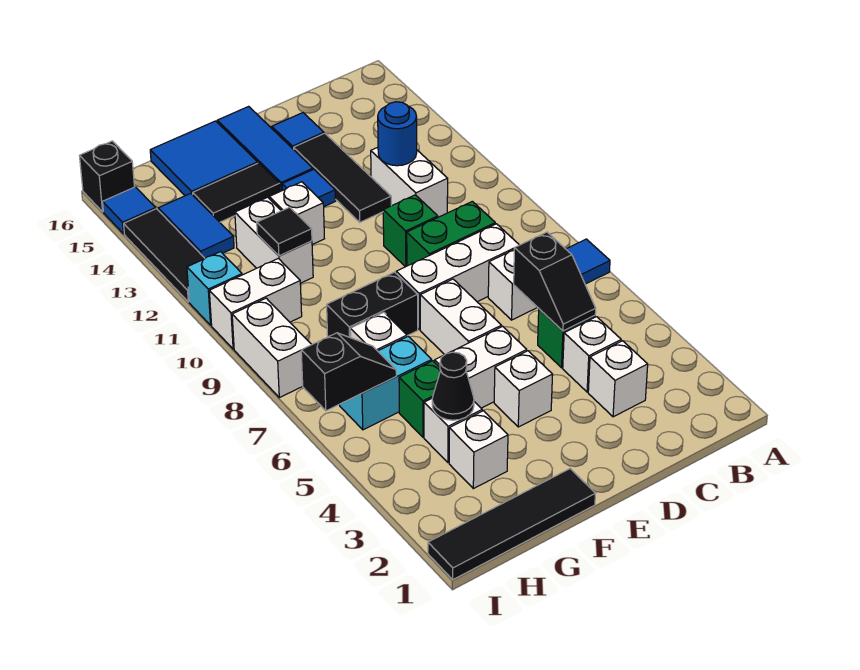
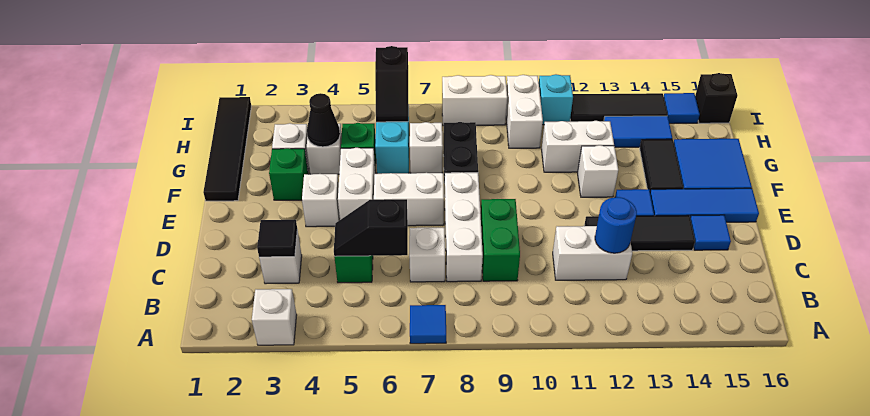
white 1x1 brick [563,317,621,392] -> white 1x1 brick moved to [252,289,297,345]
green 1x1 brick [383,195,438,267] -> green 1x1 brick moved to [269,148,308,200]
black 1x1 tile [257,207,312,256] -> black 1x1 tile moved to [257,220,297,257]

